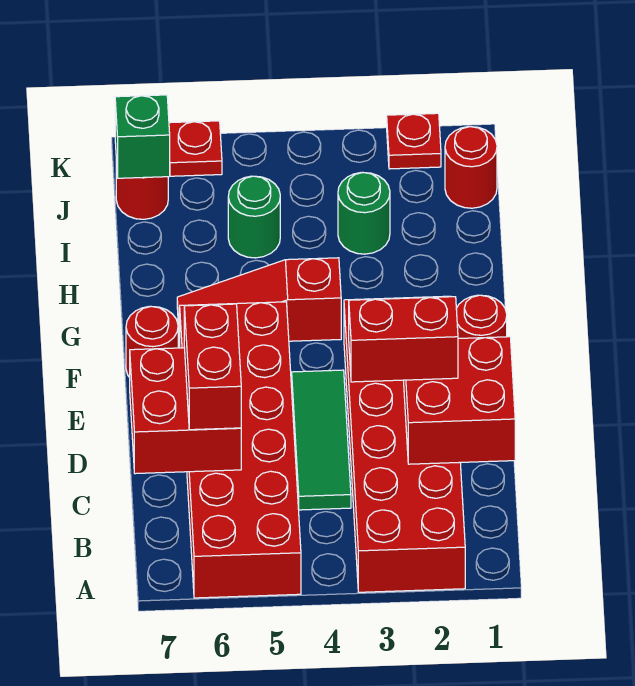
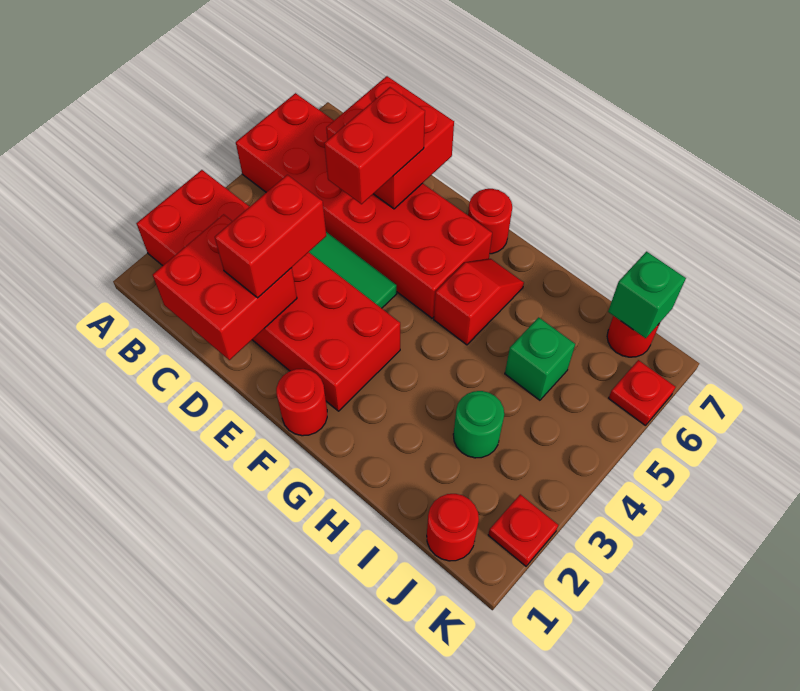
red 1x2 brick [184,304,241,430] -> red 1x2 brick turned to [324,87,425,204]
red 1x3 slope [177,258,341,344] -> red 1x2 slope [434,259,524,345]
green 1x1 round brick [228,176,280,258] -> green 1x1 brick [505,317,575,400]

